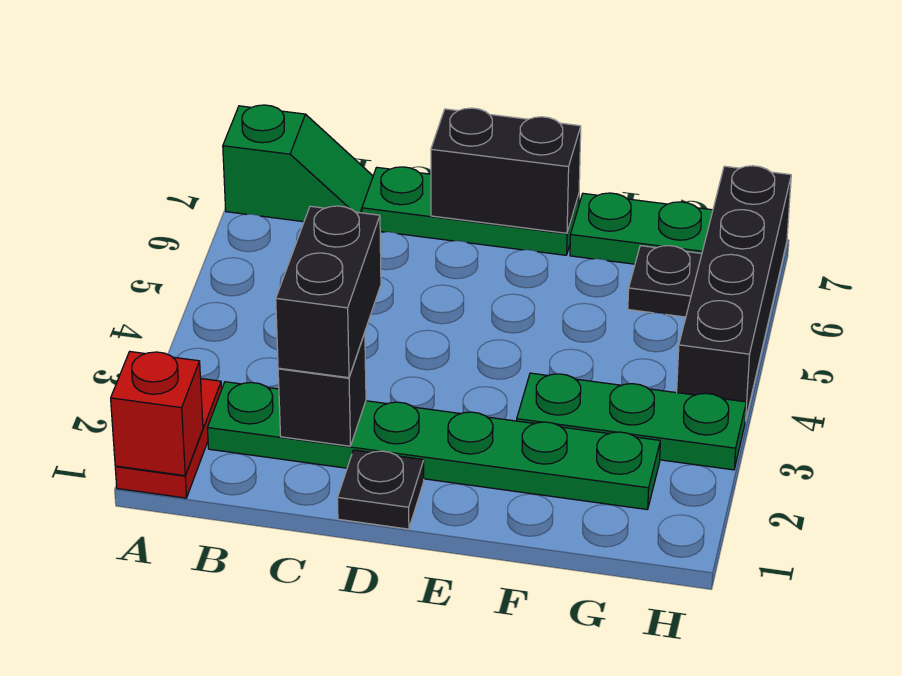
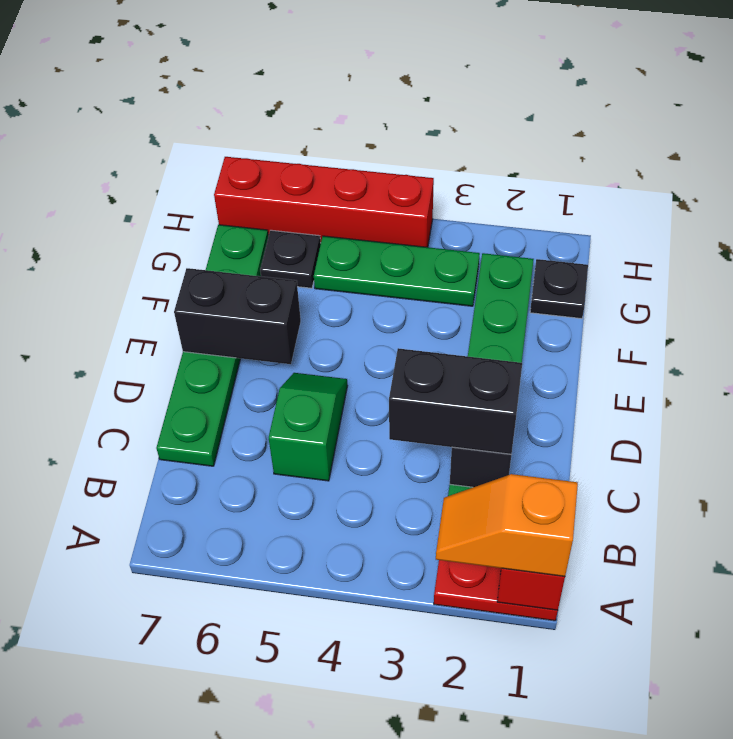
none -> orange 1x2 slope [436,474,578,576]
green 1x2 slope [223,105,373,222] -> green 1x2 slope moved to [269,373,347,481]
black 1x1 plate [337,450,424,529] -> black 1x1 plate moved to [530,259,588,319]
black 1x2 brick [431,108,581,233] -> black 1x2 brick turned to [174,268,301,364]
green 1x3 plate [517,373,746,470] -> green 1x3 plate turned to [314,236,480,306]
black 1x4 brick [677,166,791,421] -> red 1x4 brick [214,157,434,247]

